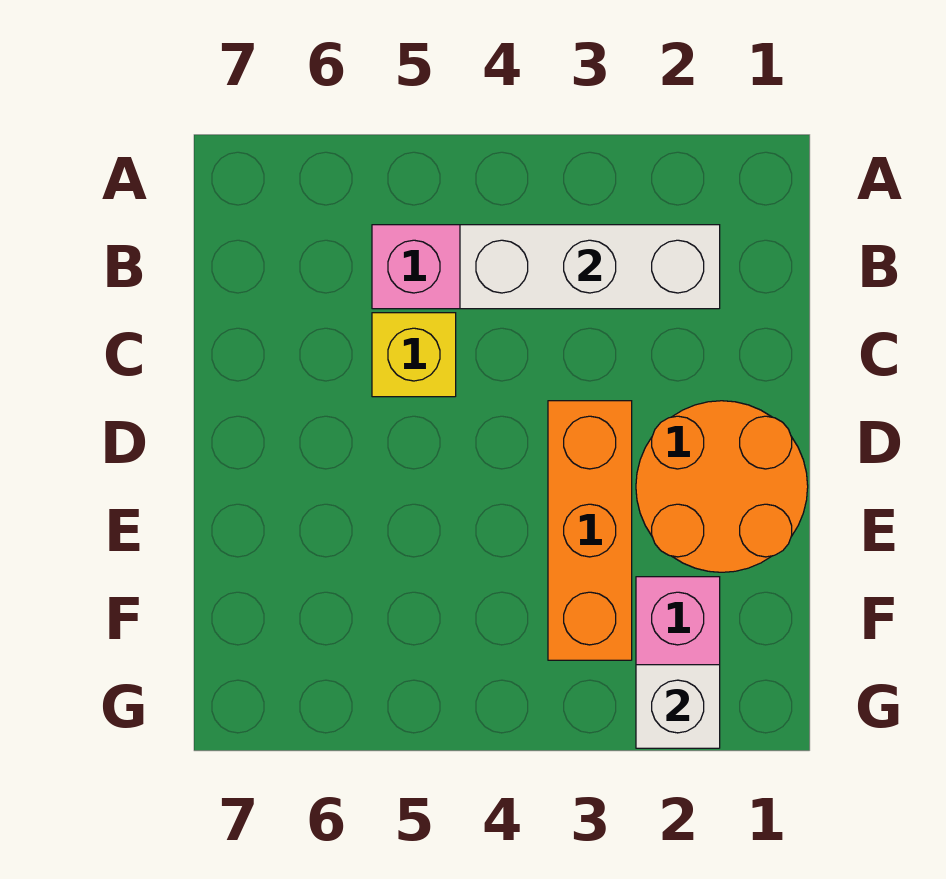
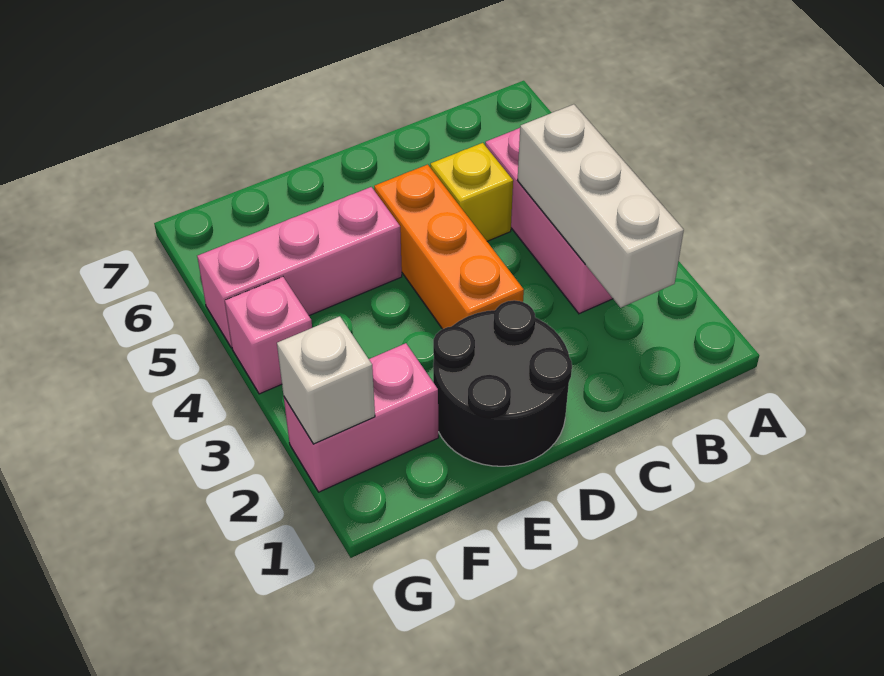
orange 2x2 round brick [636,401,808,572] -> black 2x2 round brick [433,300,572,466]
orange 1x3 brick [548,401,632,660] -> orange 1x3 brick turned to [374,165,524,329]
none -> pink 1x3 brick [197,187,402,348]
none -> pink 1x1 brick [225,277,312,394]

